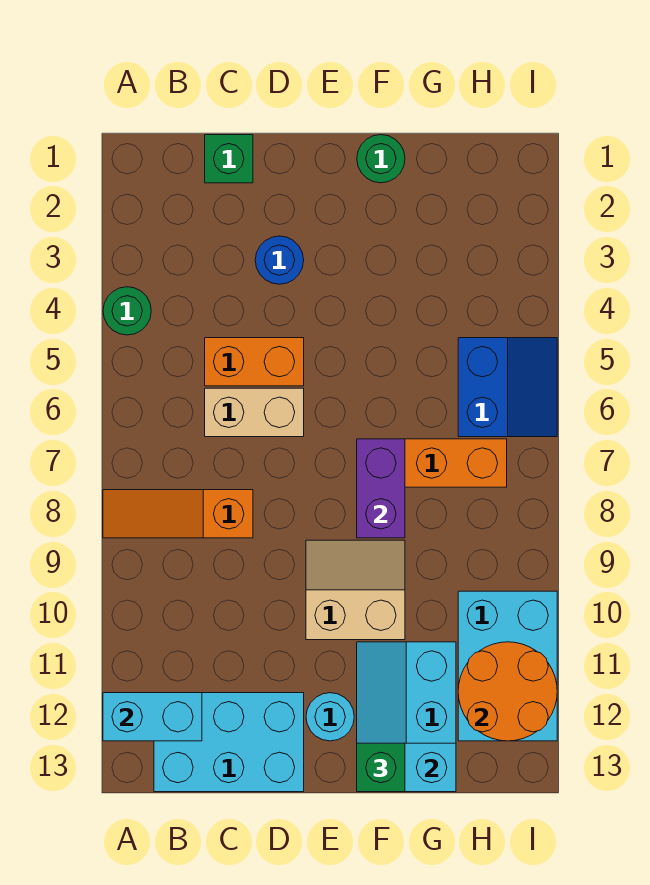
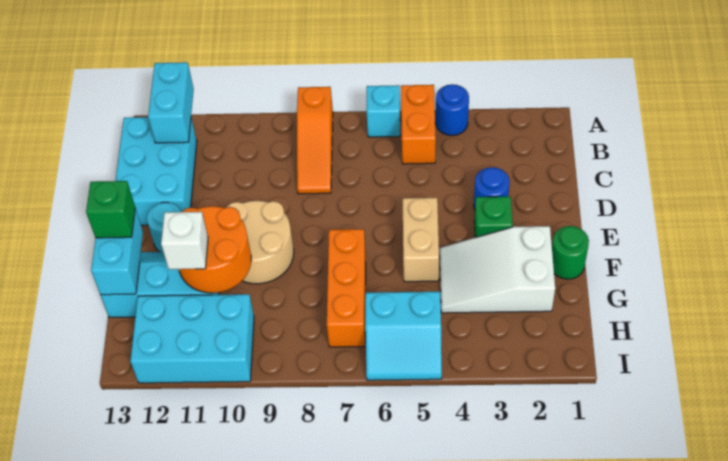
green 1x1 round brick [103,287,151,335] -> blue 1x1 round brick [436,84,469,136]
none -> cyan 1x1 brick [367,85,400,137]
orange 1x3 slope [103,490,253,538] -> orange 1x3 slope turned to [297,87,333,194]
green 1x1 brick [205,135,253,183] -> green 1x1 brick moved to [474,196,513,238]
orange 1x2 brick [205,338,304,386] -> orange 1x2 brick moved to [401,85,436,164]
tan 1x2 brick [205,388,304,437] -> tan 1x2 brick moved to [403,198,439,282]
tan 2x2 slope [306,540,405,640] -> tan 2x2 round brick [227,201,294,284]
none -> white 2x3 slope [440,226,555,313]
purple 1x2 brick [357,439,405,538] -> none
none -> white 1x1 brick [161,212,208,269]
blue 2x2 slope [458,338,557,437] -> cyan 2x2 slope [365,292,442,380]
orange 2x2 round brick [458,642,557,741] -> orange 2x2 round brick moved to [179,206,251,293]

